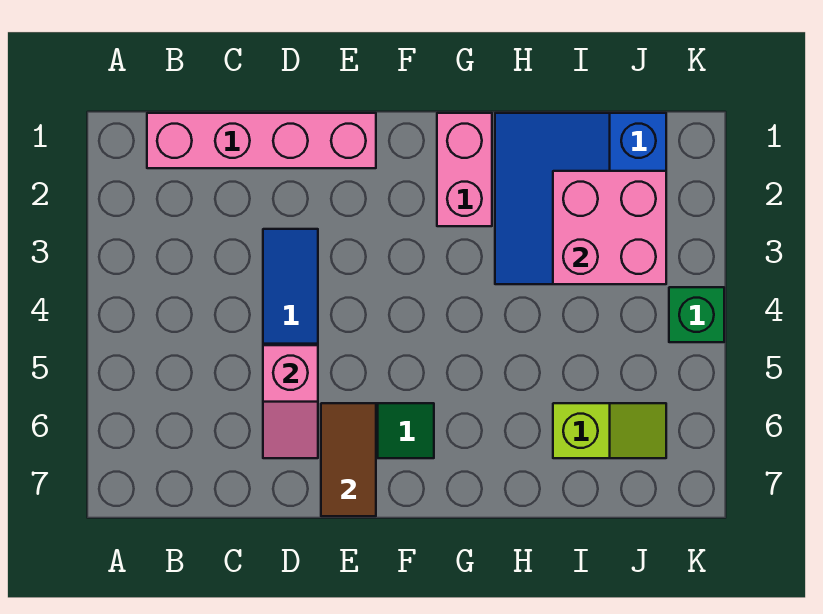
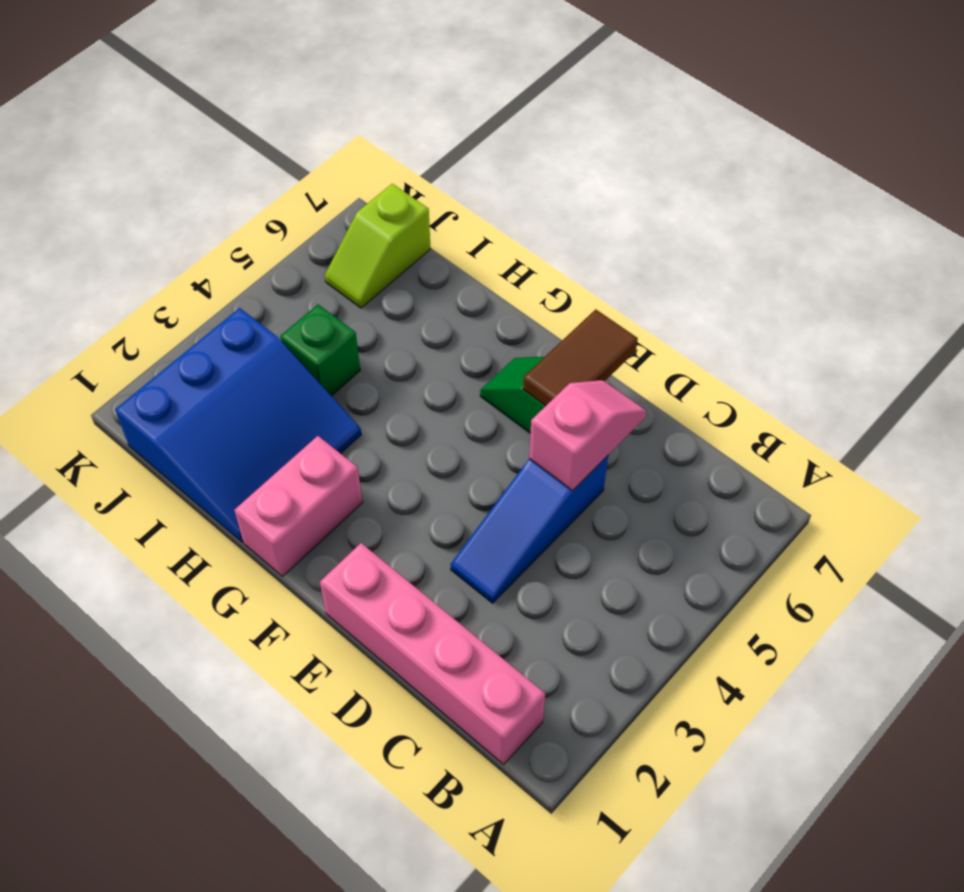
pink 2x2 brick [553,171,666,284] -> none
lime 1x2 slope [553,403,666,458] -> lime 1x2 slope turned to [325,184,431,308]
green 1x1 brick [669,287,724,342] -> green 1x1 brick moved to [280,304,360,396]

